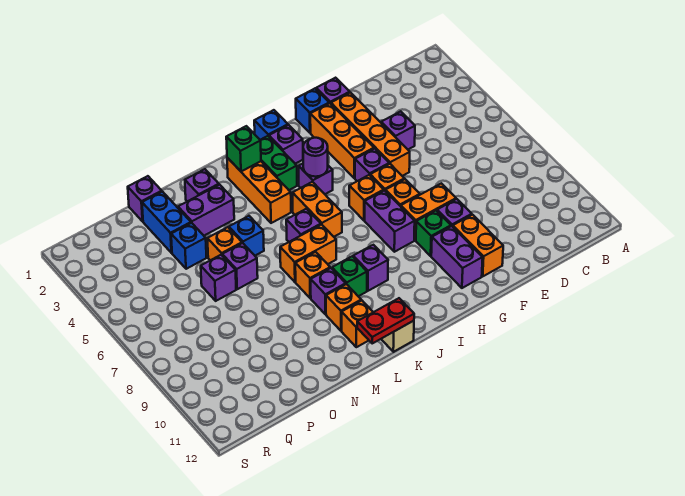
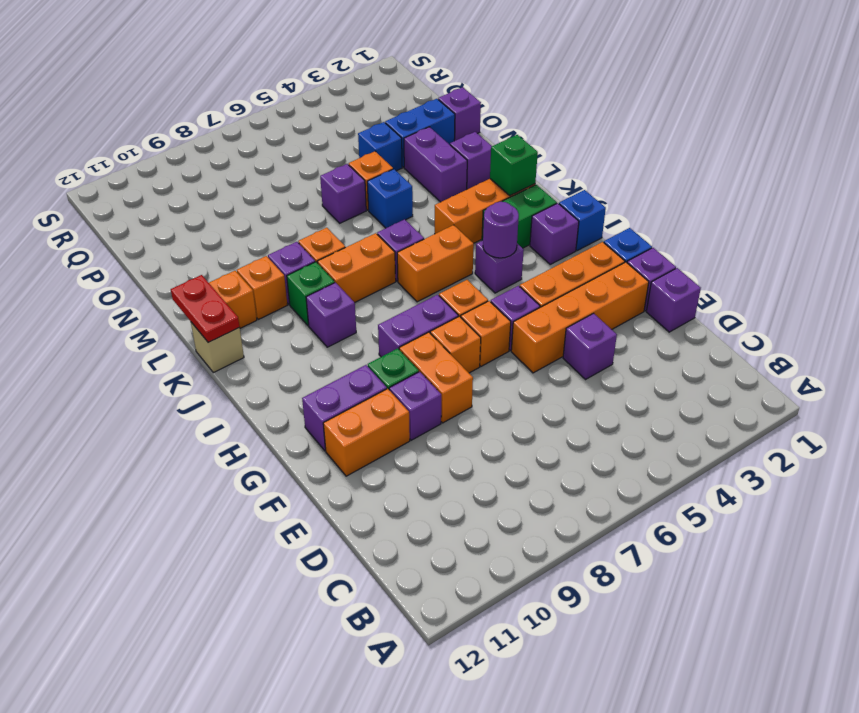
orange 1x2 brick [280,225,336,282] -> orange 1x2 brick turned to [318,233,396,302]
purple 1x1 brick [201,255,236,301] -> purple 1x1 brick moved to [646,268,701,332]

